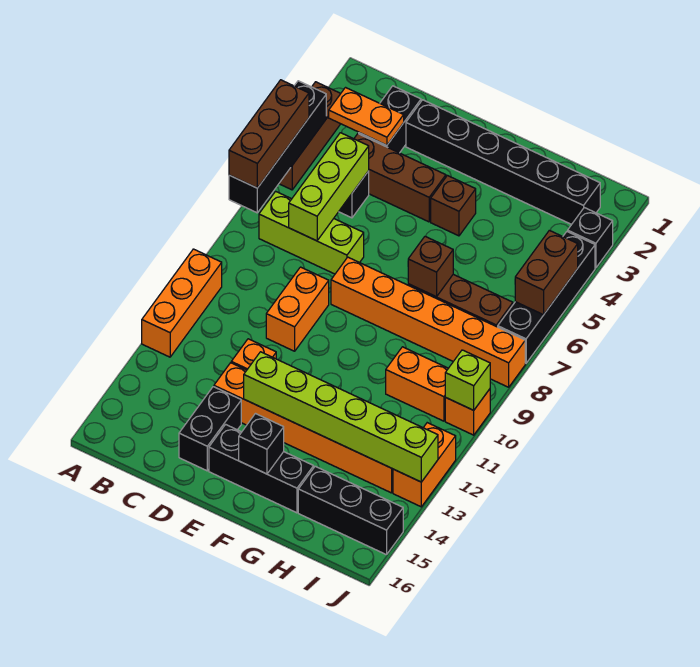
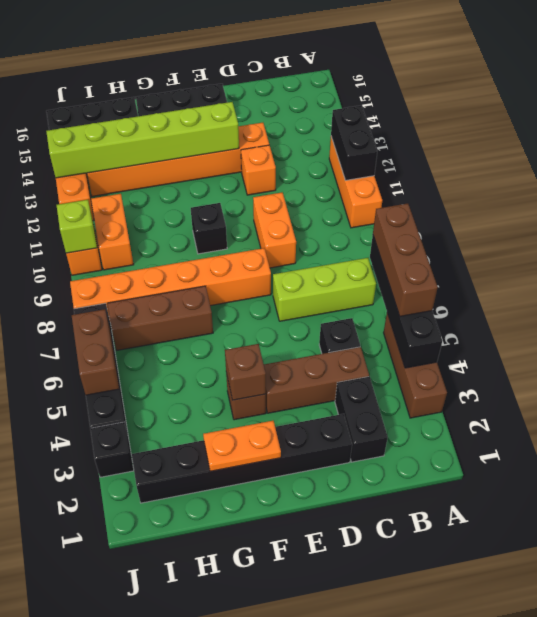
orange 1x2 plate [329,88,404,145] -> orange 1x2 plate moved to [203,421,281,471]
lime 1x3 brick [289,133,369,241] -> none
black 1x2 brick [179,387,241,471] -> black 1x2 brick moved to [331,105,377,181]
black 1x1 brick [239,414,284,474] -> black 1x1 brick moved to [191,203,227,254]
brown 1x1 brick [408,237,453,297] -> brown 1x1 brick moved to [225,344,266,400]
orange 1x2 brick [386,347,448,421] -> orange 1x2 brick turned to [91,194,134,270]

